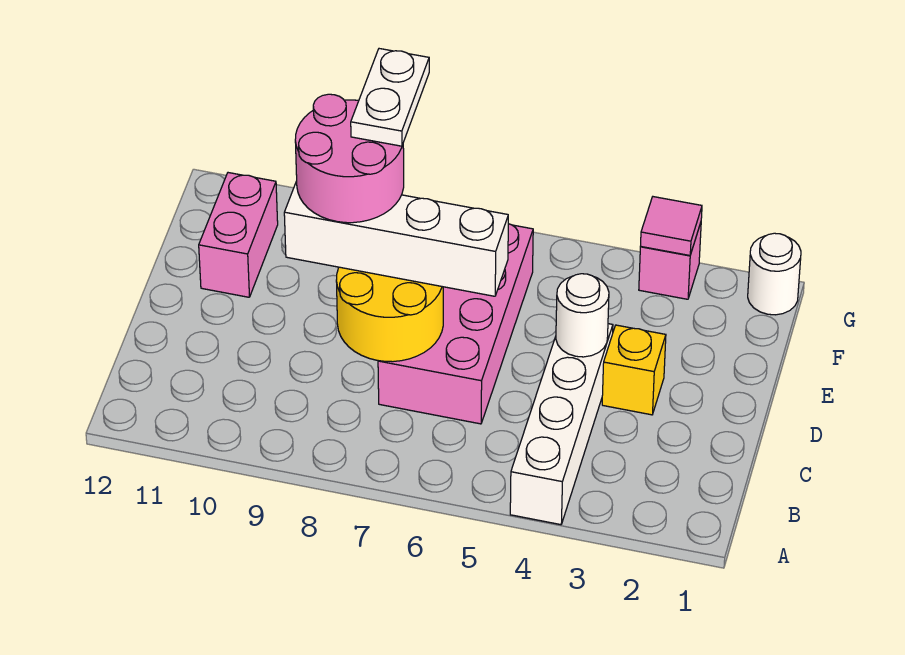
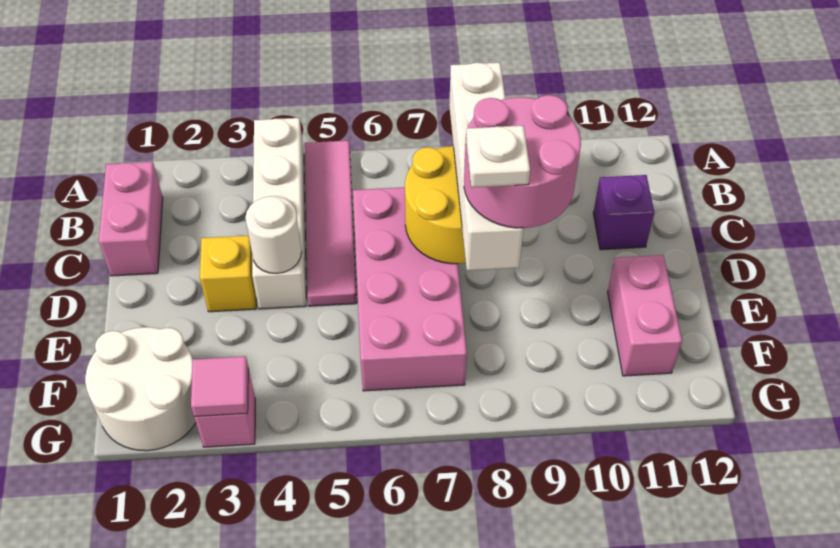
none -> pink 1x4 tile [305,140,357,306]
none -> pink 1x2 brick [99,162,163,276]
none -> purple 1x1 brick [593,175,654,250]
white 1x4 brick [284,181,508,296] -> white 1x4 brick turned to [449,63,524,271]
white 1x2 plate [351,49,429,146] -> white 1x1 plate [466,126,530,188]
white 1x1 round brick [748,233,801,315] -> white 2x2 round brick [85,327,196,451]

